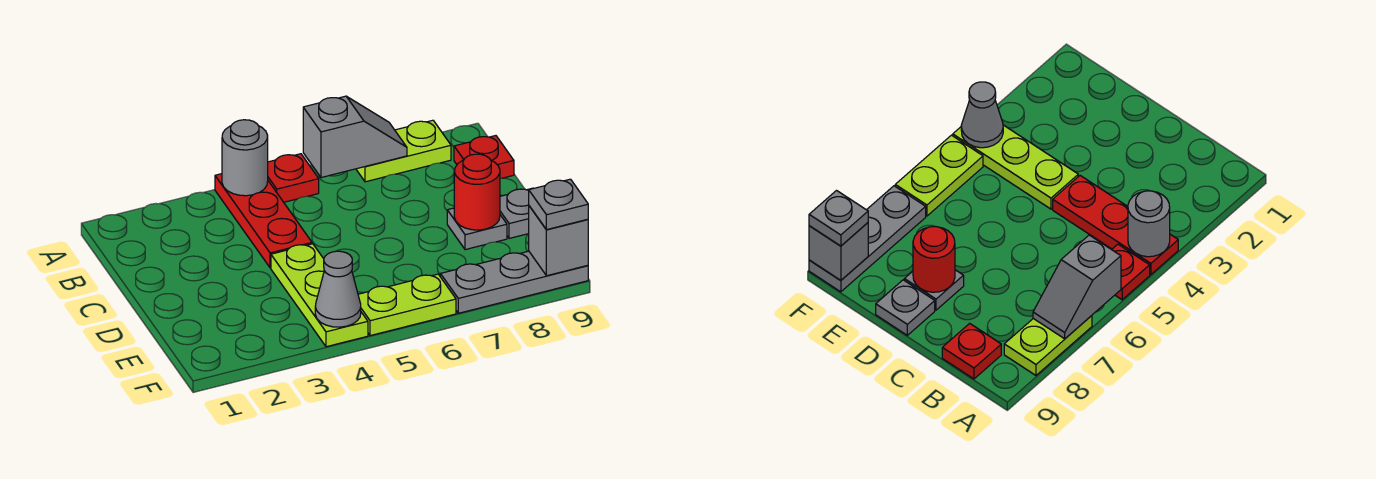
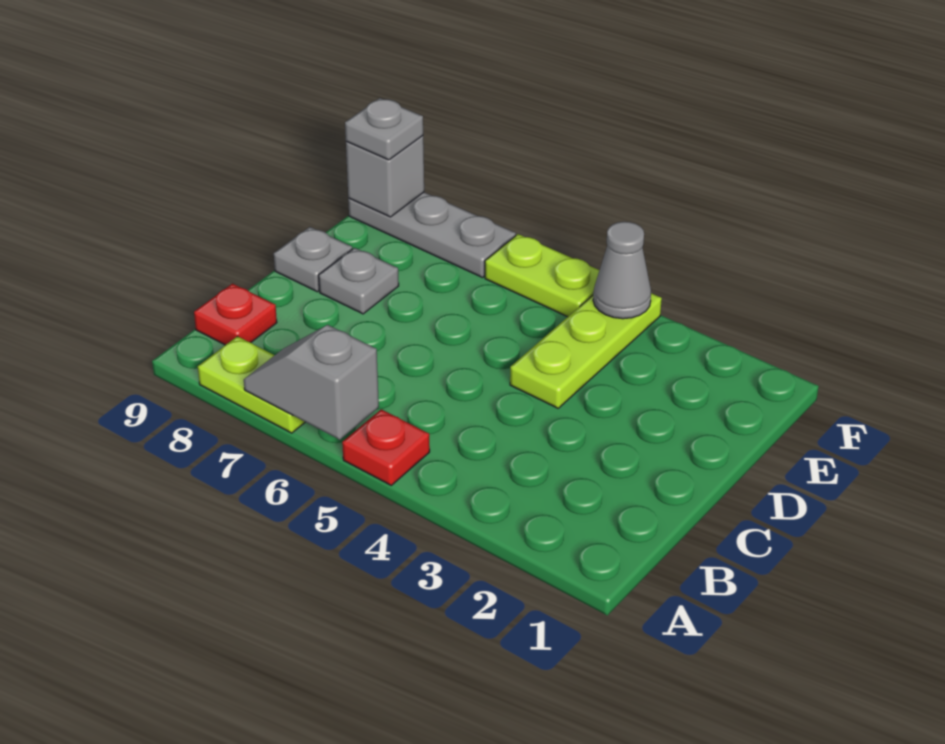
red 1x3 plate [215,174,312,268] -> none
grey 1x1 round brick [222,120,268,196] -> none
red 1x1 round brick [454,154,500,230] -> none

